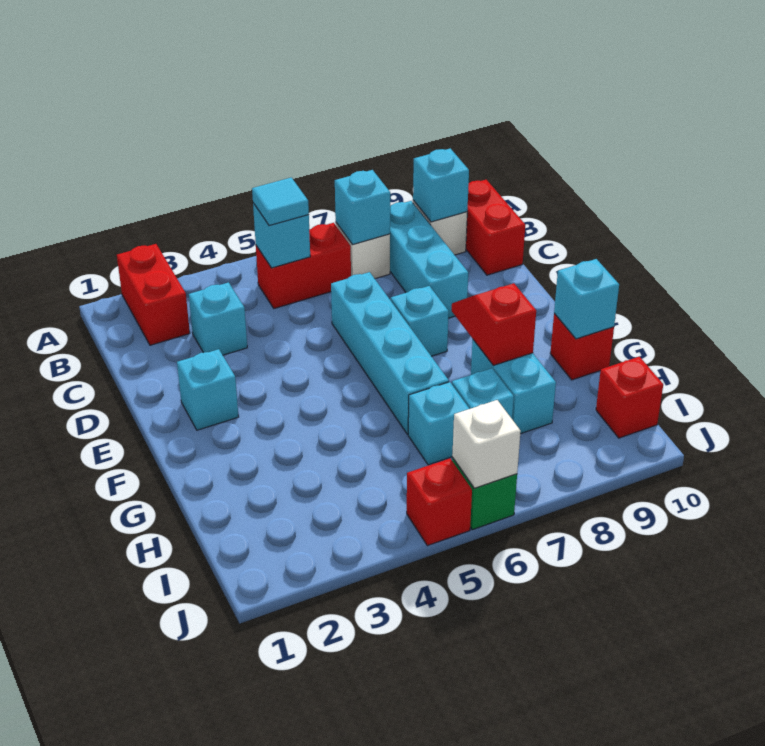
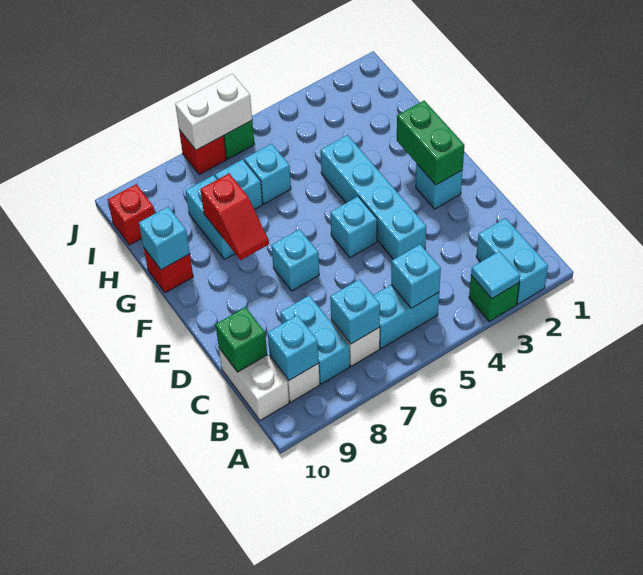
red 1x2 brick [117,244,190,345] -> cyan 1x2 brick [476,218,548,304]
none -> green 1x1 brick [469,275,519,321]
red 1x2 brick [256,223,351,308] -> cyan 1x2 brick [373,285,439,348]
cyan 1x1 tile [252,177,309,226] -> cyan 1x1 tile moved to [471,251,520,298]
cyan 1x3 brick [390,201,468,318] -> cyan 1x2 brick [281,295,350,384]
red 1x2 brick [466,180,525,275] -> white 1x2 brick [219,348,289,420]
cyan 1x1 brick [189,282,247,355] -> cyan 1x1 brick moved to [330,197,377,258]
none -> green 1x1 brick [216,307,267,372]
cyan 1x4 brick [331,272,449,434] -> cyan 1x4 brick moved to [321,135,426,260]
none -> green 1x2 brick [397,101,464,185]
red 1x1 brick [407,458,472,546] -> red 1x1 brick moved to [179,130,226,174]
white 1x1 brick [452,400,521,488] -> white 1x2 brick [175,74,252,150]

